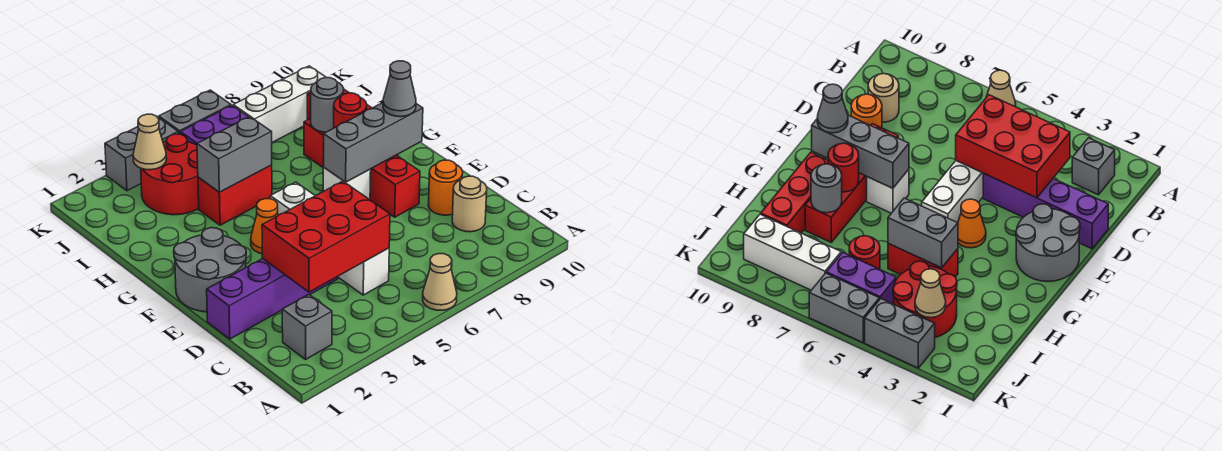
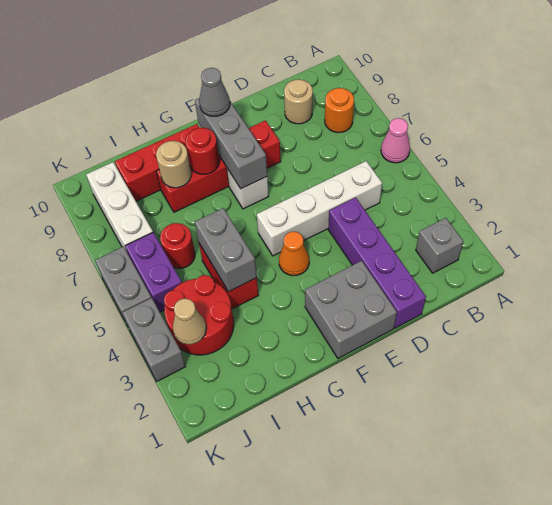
tan 1x1 cone [423,254,457,310] -> pink 1x1 cone [381,118,410,163]
red 2x3 brick [262,181,390,292] -> none
orange 1x1 round brick [428,160,463,215] -> orange 1x1 round brick moved to [325,88,354,133]
grey 2x2 round brick [174,228,246,312] -> grey 2x2 brick [305,261,397,358]
grey 1x1 round brick [311,78,344,132] -> tan 1x1 round brick [156,141,191,188]

